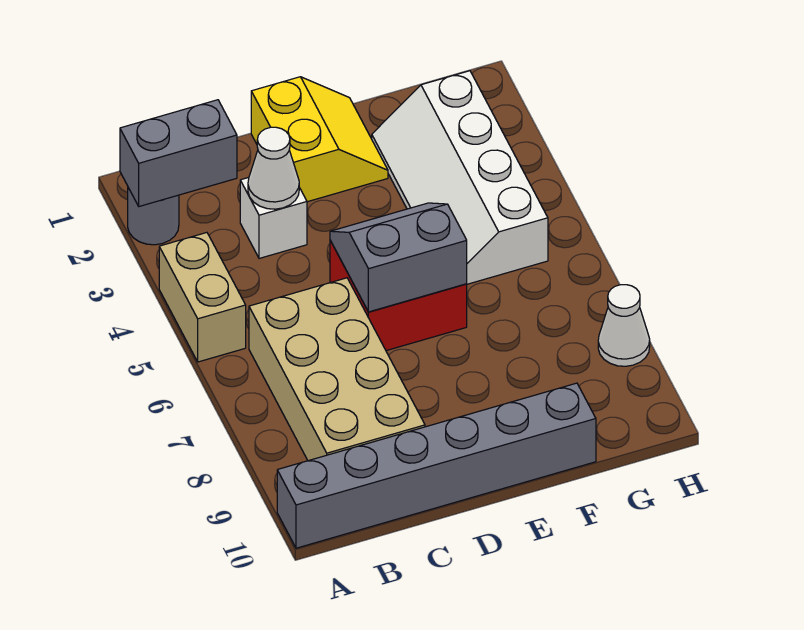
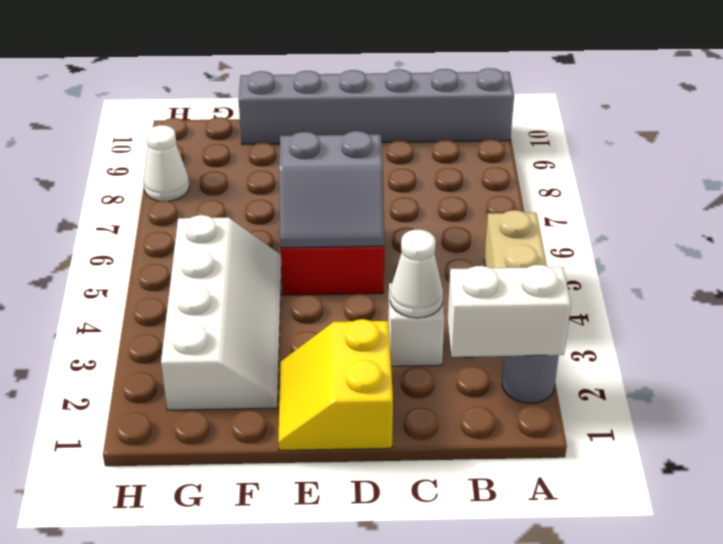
grey 1x2 brick [120,100,237,206] -> white 1x2 brick [447,265,571,357]
tan 2x4 brick [249,278,425,461] -> none

